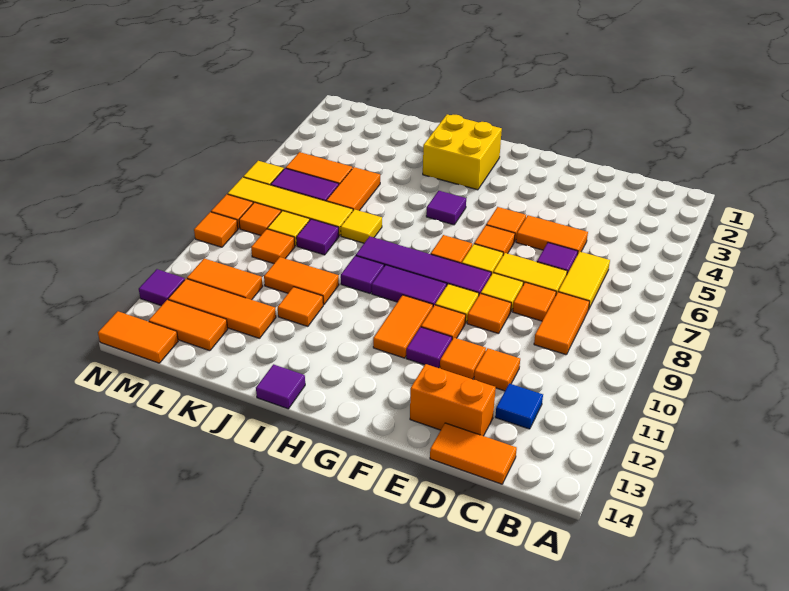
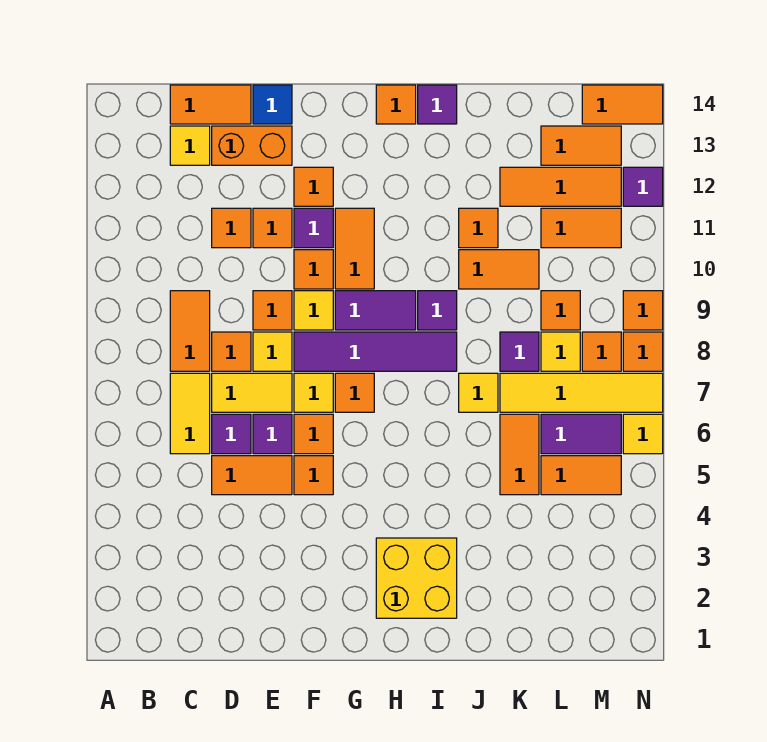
blue 1x1 tile [495,384,543,429] -> blue 1x1 tile moved to [253,85,292,124]
none -> yellow 1x1 tile [170,126,210,165]
none -> orange 1x1 tile [294,167,333,206]
purple 1x1 tile [426,191,466,225] -> purple 1x1 tile moved to [253,414,292,454]
none -> orange 1x1 tile [376,85,416,124]

